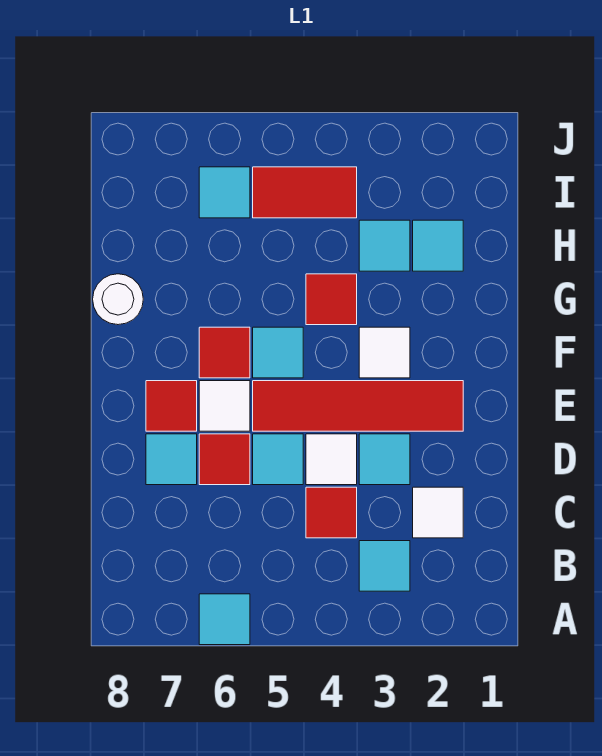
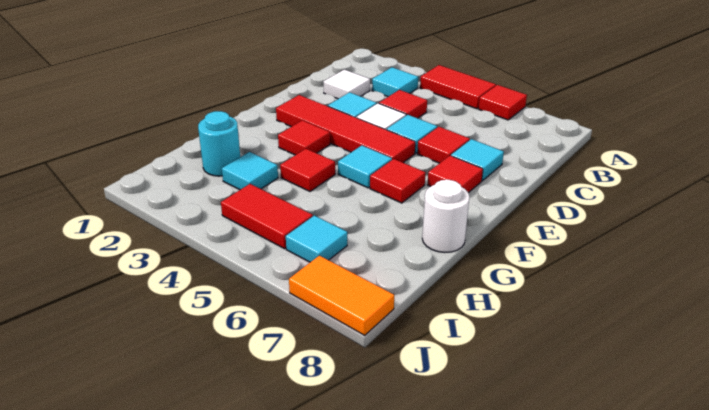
none -> red 1x2 tile [420,65,496,109]
cyan 1x1 tile [199,594,250,645] -> red 1x1 tile [479,85,527,120]
white 1x1 tile [199,381,250,431] -> none
white 1x1 tile [359,327,410,378] -> red 1x1 tile [278,120,330,155]
cyan 1x1 tile [413,220,463,271] -> cyan 1x1 round brick [198,111,240,176]
none -> orange 1x2 tile [289,256,394,335]

